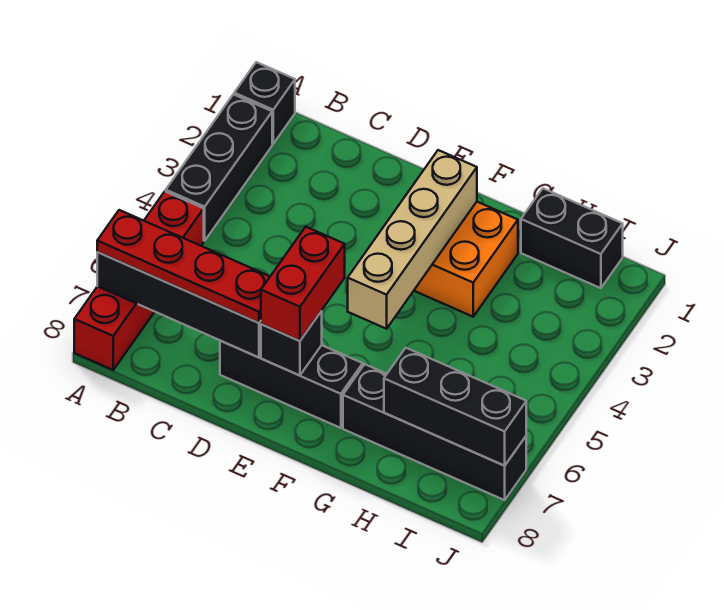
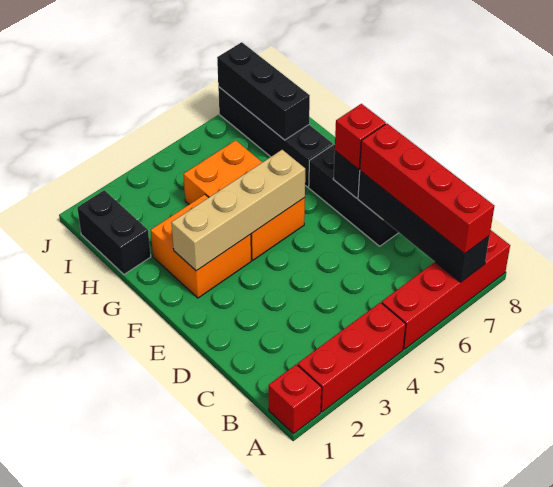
black 1x1 brick [234,62,295,144] -> red 1x1 brick [269,364,322,434]
black 1x3 brick [166,94,272,241] -> red 1x3 brick [298,302,406,412]
red 1x4 plate [97,210,270,323] -> red 1x4 brick [360,124,494,254]
red 1x2 brick [261,227,345,341] -> red 1x1 brick [335,104,386,169]
none -> orange 2x3 brick [183,140,305,260]

